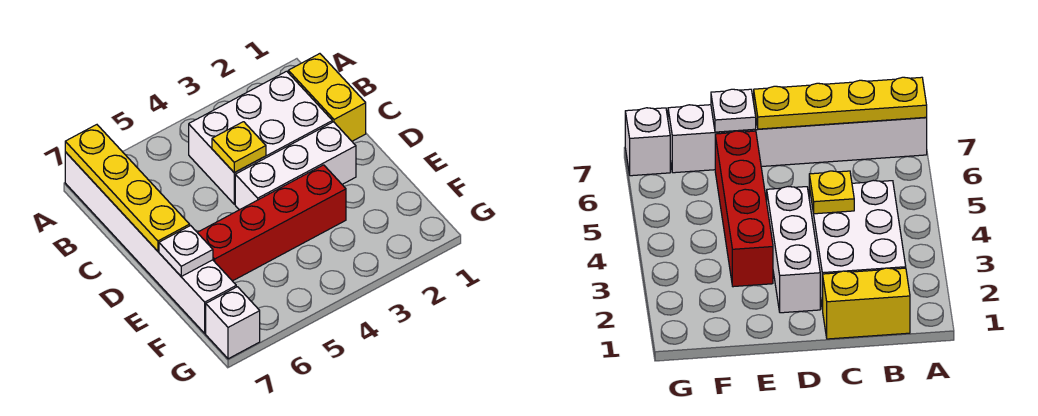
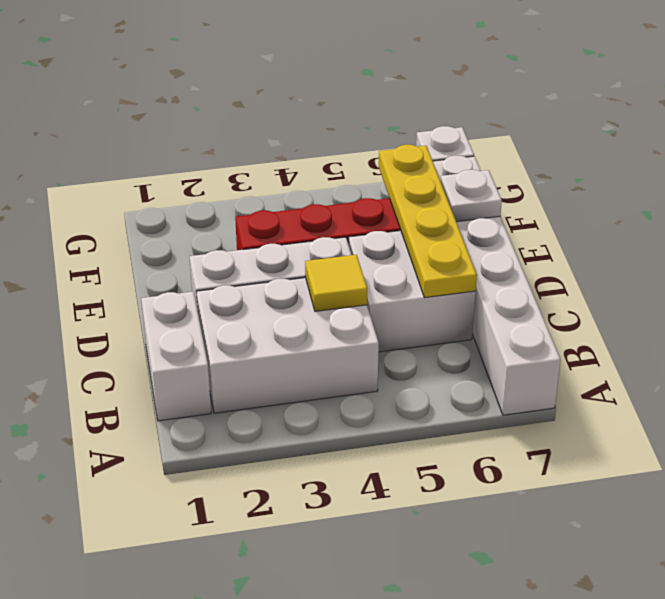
yellow 1x4 plate [65,125,190,251] -> yellow 1x4 plate moved to [379,145,477,298]
yellow 1x2 brick [288,54,366,141] -> white 1x2 brick [141,292,211,421]
yellow 1x1 plate [212,122,266,173] -> yellow 1x1 tile [305,255,367,311]
none -> white 2x2 brick [349,231,476,352]

